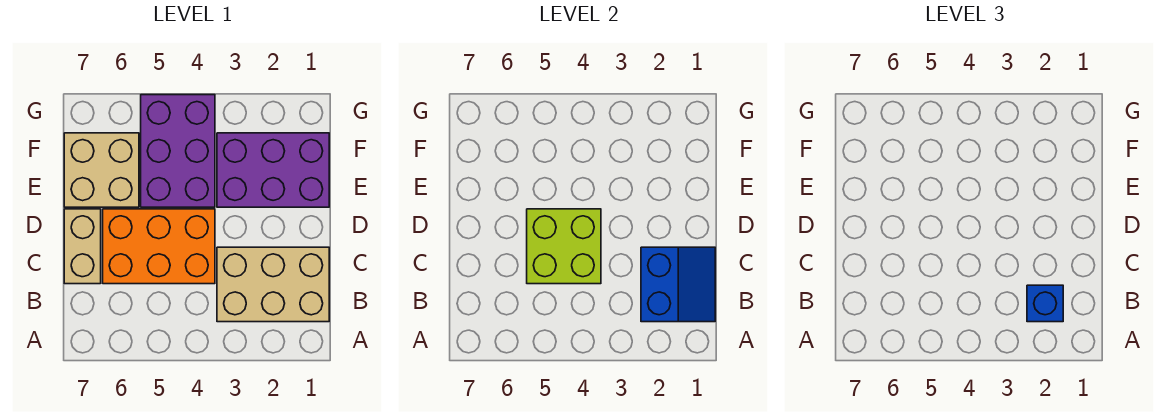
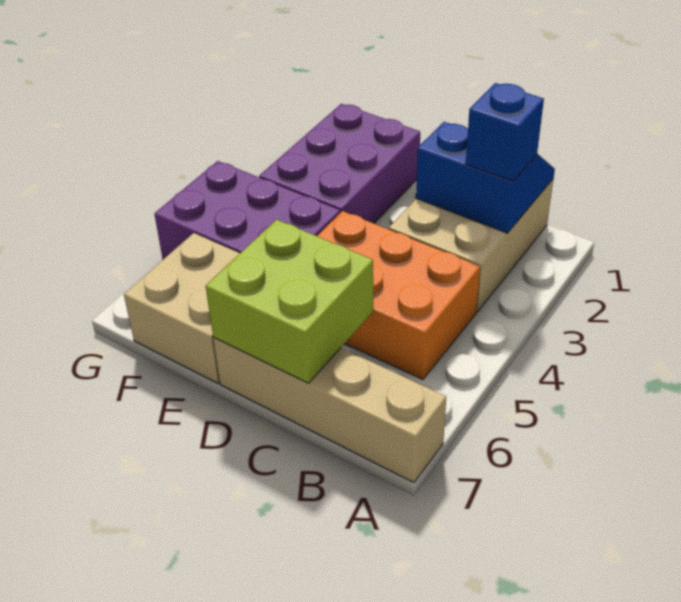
orange 2x3 brick [103,209,215,284] -> orange 2x3 brick turned to [317,211,480,379]
lime 2x2 brick [527,209,601,284] -> lime 2x2 brick moved to [206,220,373,383]
tan 1x2 brick [64,209,101,284] -> tan 1x4 brick [213,337,446,483]

